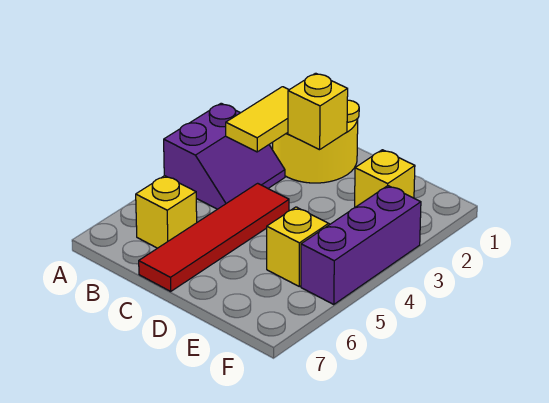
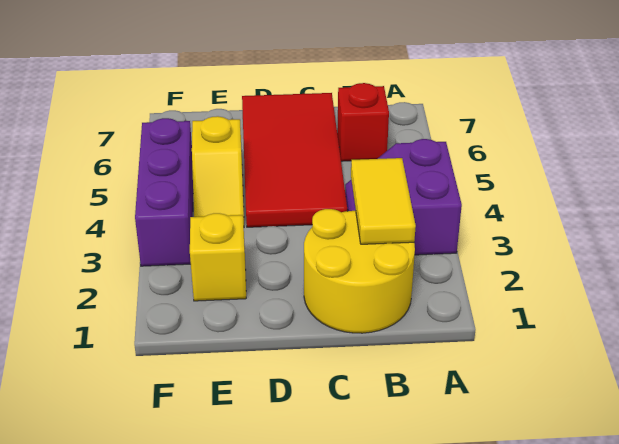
yellow 1x1 brick [136,176,197,248] -> red 1x1 brick [337,83,389,161]
yellow 1x1 brick [288,73,348,150] -> none
red 1x4 tile [139,183,289,291] -> red 2x4 tile [242,93,347,227]

